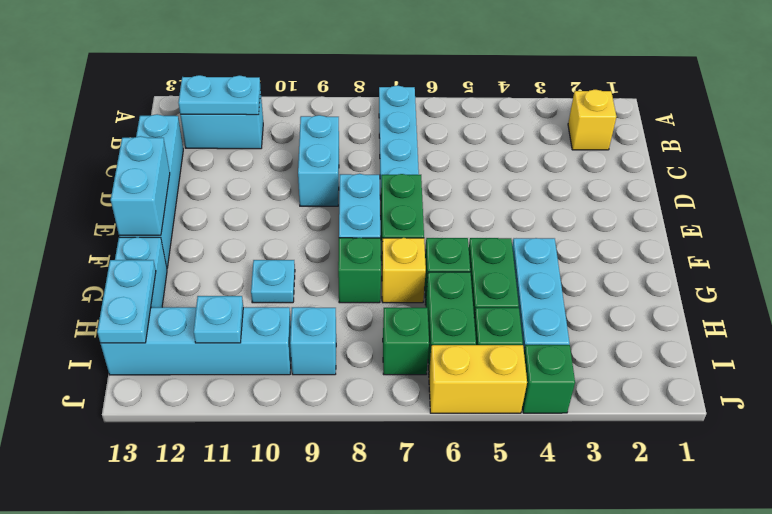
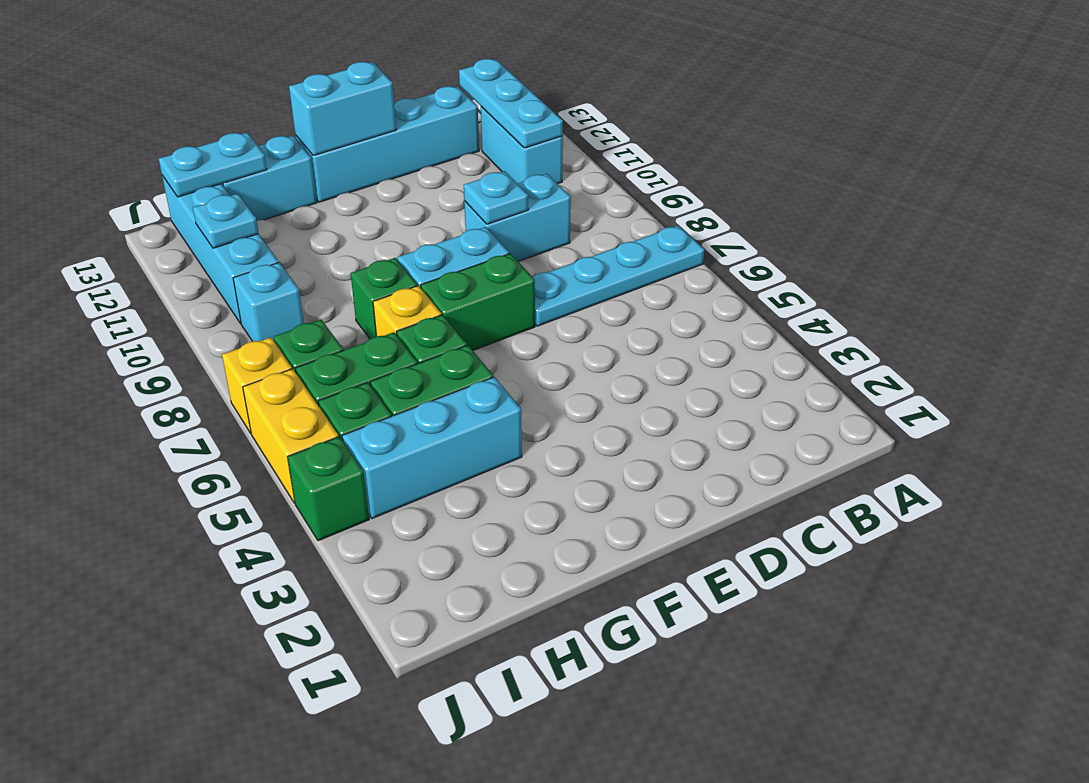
yellow 1x1 brick [568,90,616,150] -> yellow 1x1 brick moved to [222,337,292,433]
cyan 1x2 plate [178,75,261,115] -> cyan 1x3 plate [459,59,563,148]
cyan 1x1 plate [251,260,295,303] -> cyan 1x1 plate moved to [464,171,528,224]

